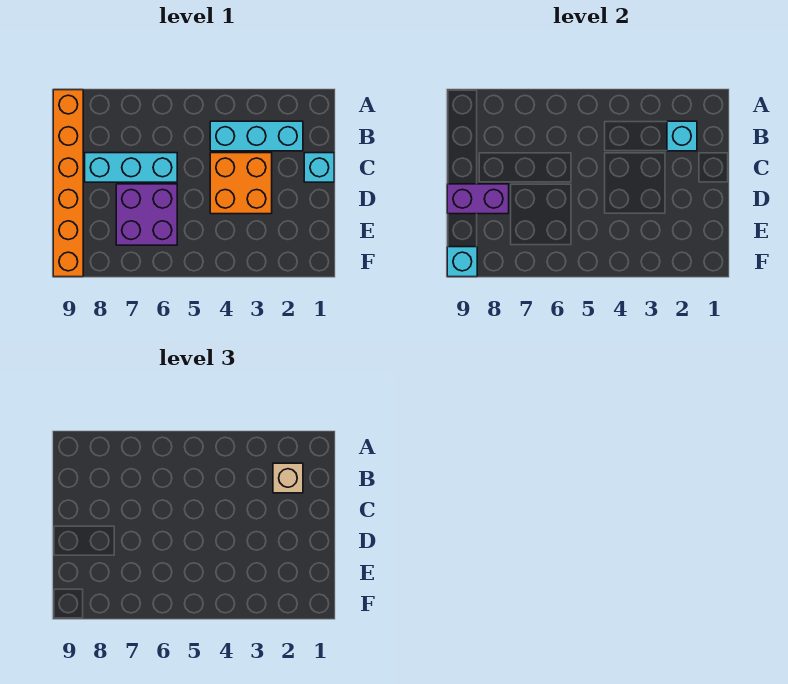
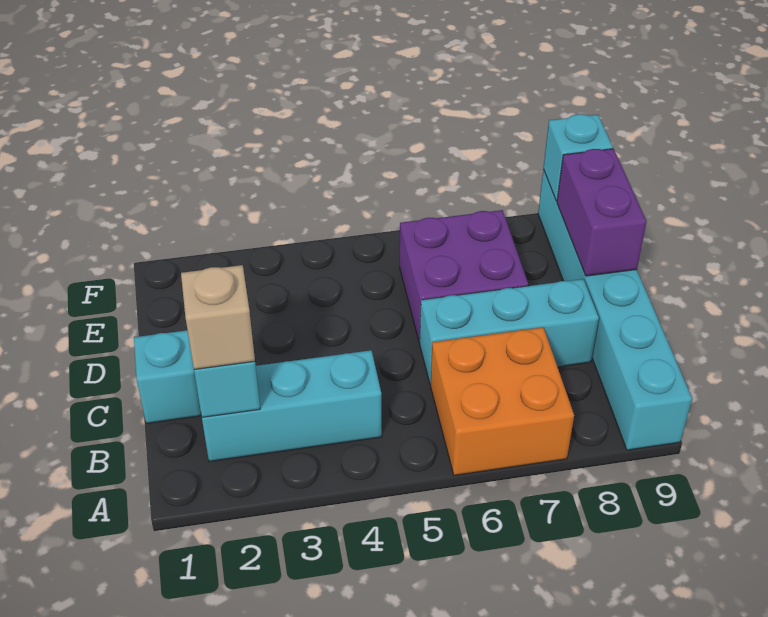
orange 1x6 brick [53,90,83,277] -> cyan 1x6 brick [538,170,692,450]
orange 2x2 brick [210,153,272,214] -> orange 2x2 brick moved to [431,327,574,475]
purple 1x2 brick [447,184,509,214] -> purple 1x2 brick turned to [557,149,647,276]

